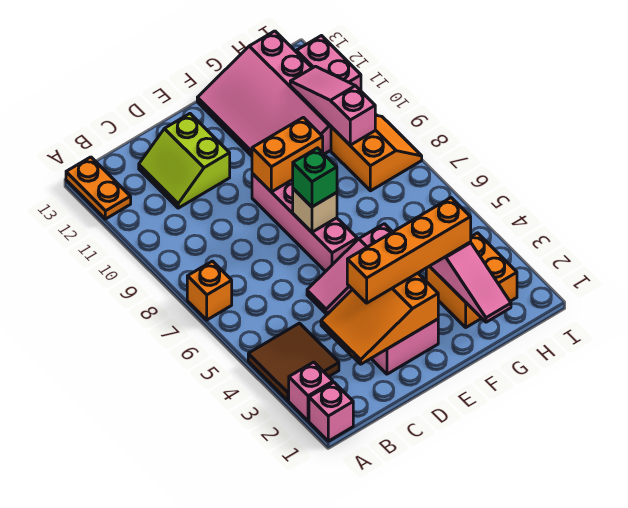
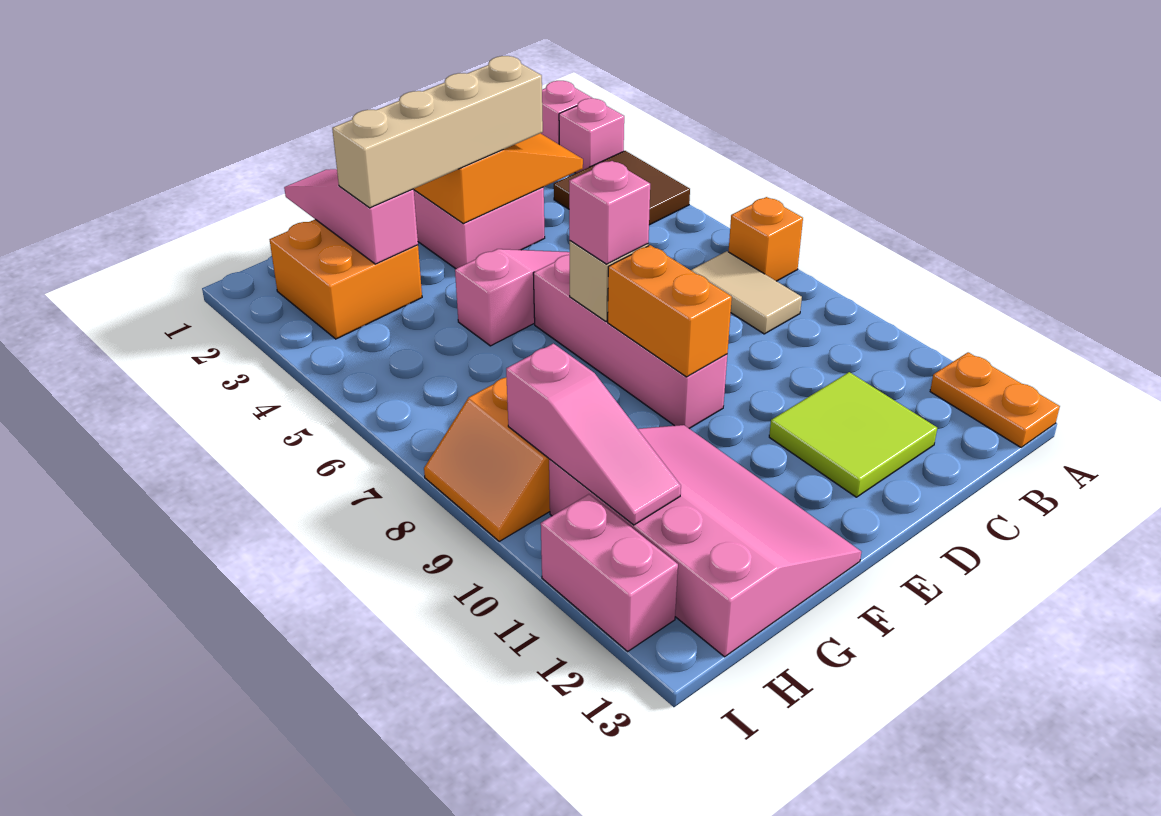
none -> tan 1x2 tile [691,251,802,334]
lime 2x2 slope [139,114,230,208] -> lime 2x2 tile [769,372,937,497]
orange 1x4 brick [347,198,471,303] -> tan 1x4 brick [332,56,543,208]
green 1x1 brick [293,148,337,207] -> pink 1x1 brick [569,161,650,264]
orange 1x2 brick [252,117,323,192] -> orange 1x2 brick turned to [608,245,732,377]

